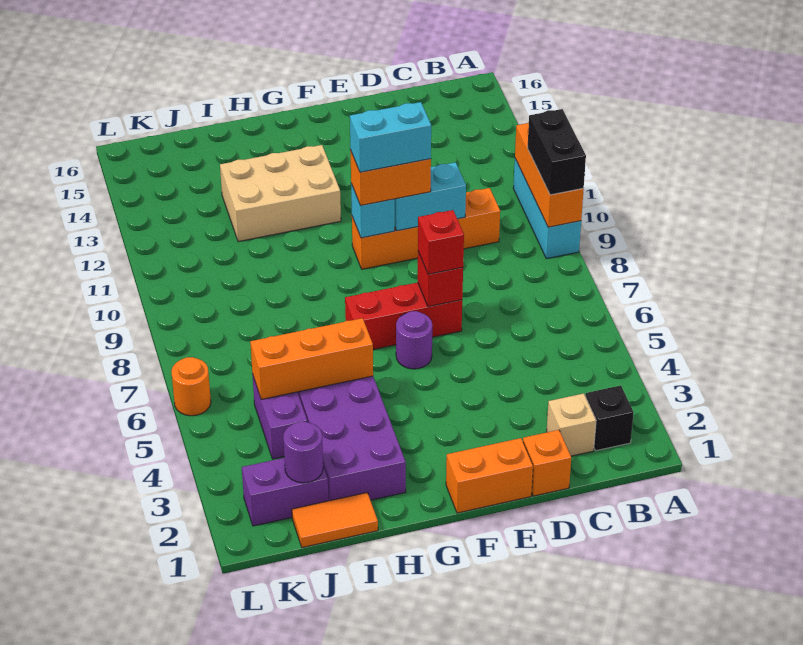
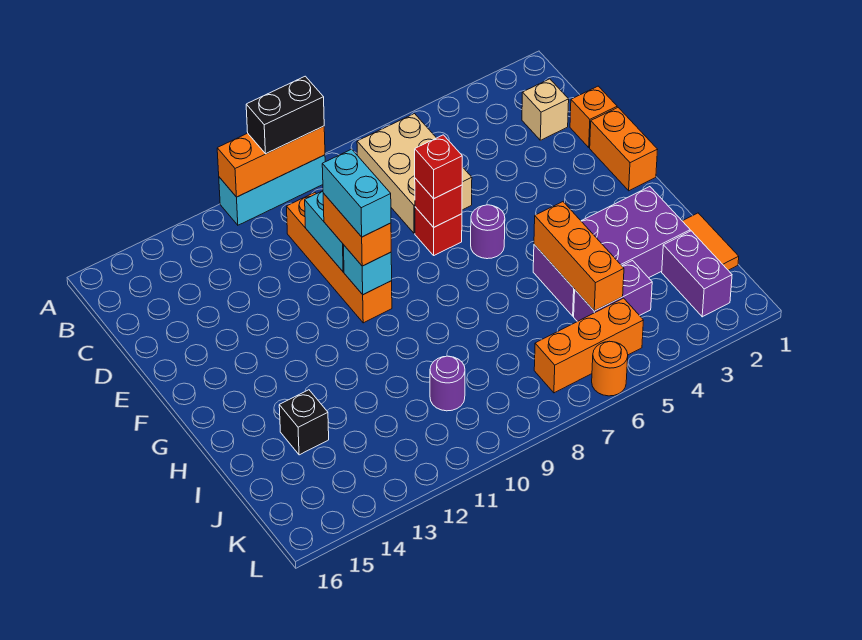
black 1x1 brick [585,386,634,451] -> black 1x1 brick moved to [279,390,329,455]
red 1x3 brick [345,283,462,349] -> red 1x1 brick [415,207,462,255]
tan 2x3 brick [220,145,341,242] -> tan 2x3 brick moved to [357,114,472,233]
purple 1x1 round brick [283,422,323,483] -> purple 1x1 round brick moved to [430,356,465,411]
none -> orange 1x3 brick [534,298,644,393]

